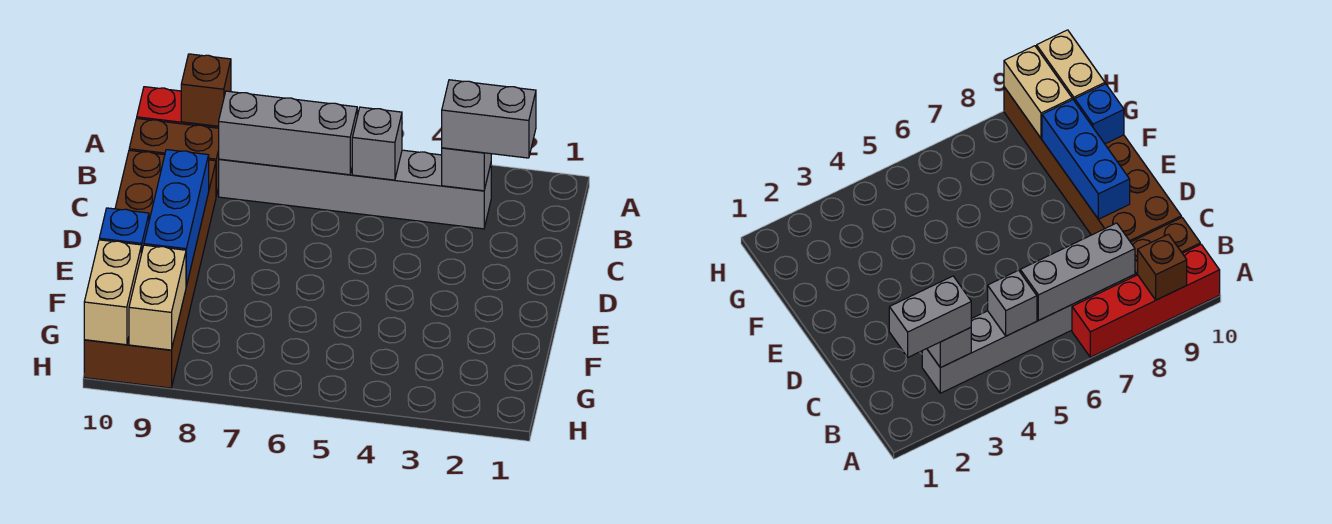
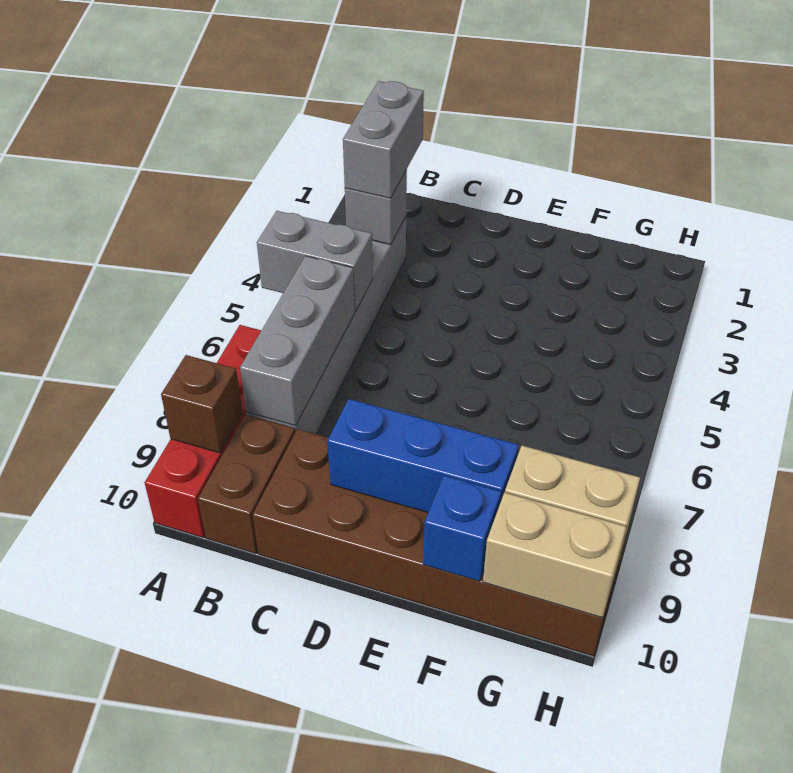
grey 1x1 brick [352,107,402,180] -> grey 1x2 brick [257,211,373,311]

